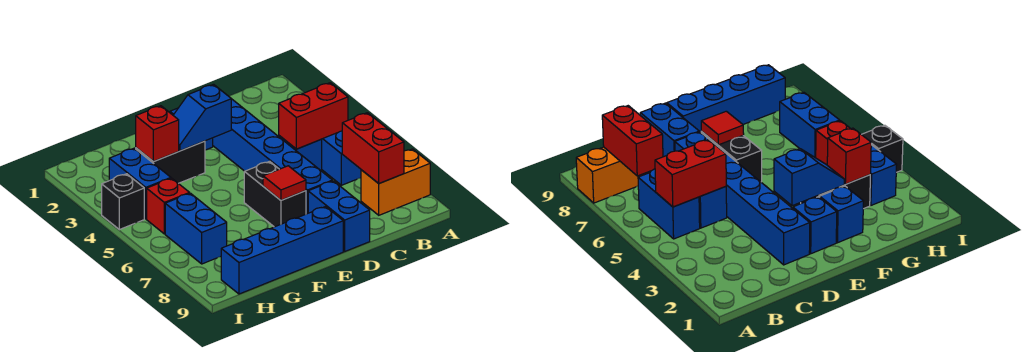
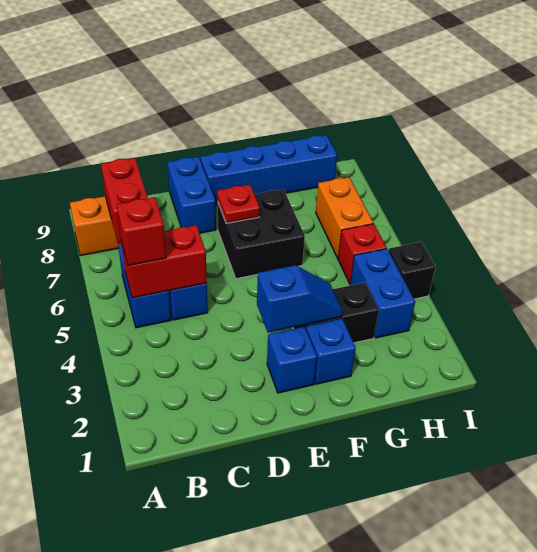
blue 1x6 brick [213,99,332,214] -> none
black 1x2 brick [244,161,306,227] -> black 2x2 brick [218,189,305,279]
red 1x1 tile [263,166,306,200] -> red 1x1 plate [217,185,260,223]
red 1x1 brick [136,106,179,162] -> red 1x1 brick moved to [117,197,166,266]
blue 1x2 brick [165,193,227,264] -> orange 1x2 brick [316,177,373,258]

